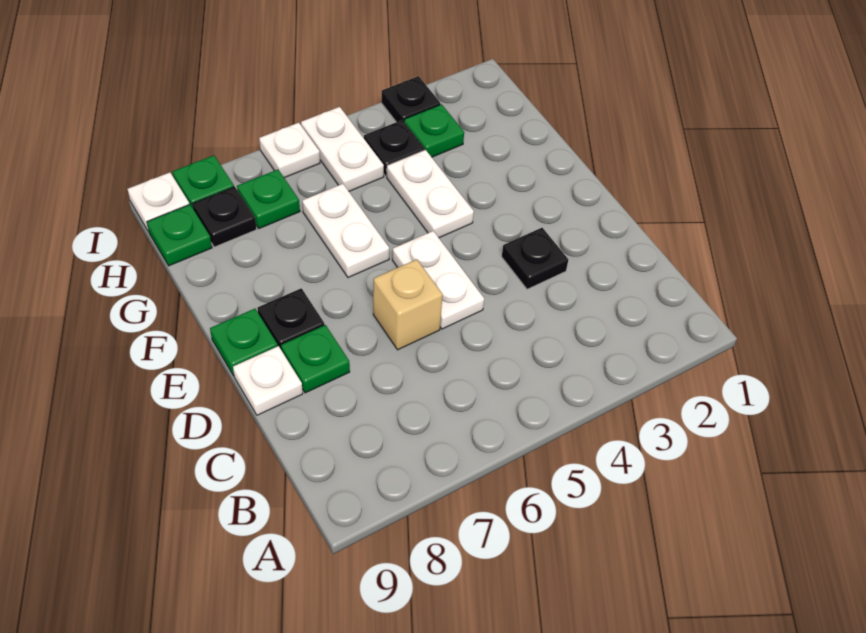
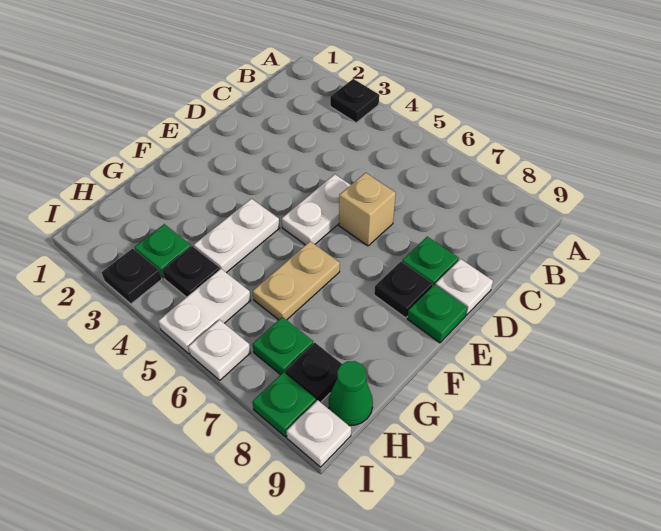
black 1x1 plate [502,228,568,289] -> black 1x1 plate moved to [330,79,379,123]
white 1x2 plate [302,184,389,278] -> tan 1x2 plate [253,241,340,320]
green 1x1 plate [147,205,212,266] -> green 1x1 cone [329,361,373,425]

